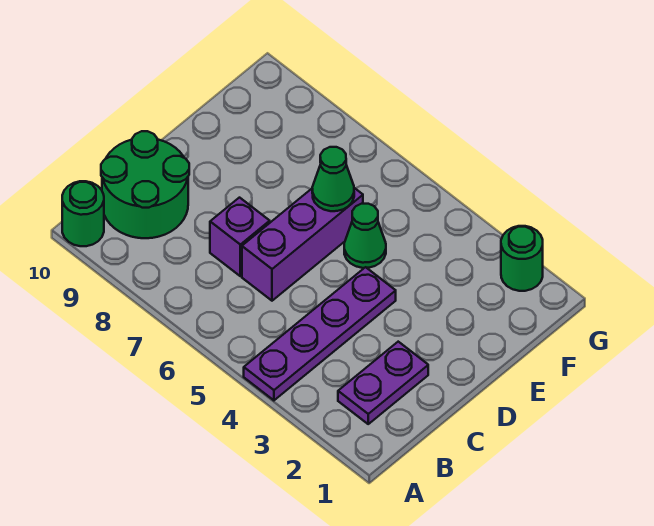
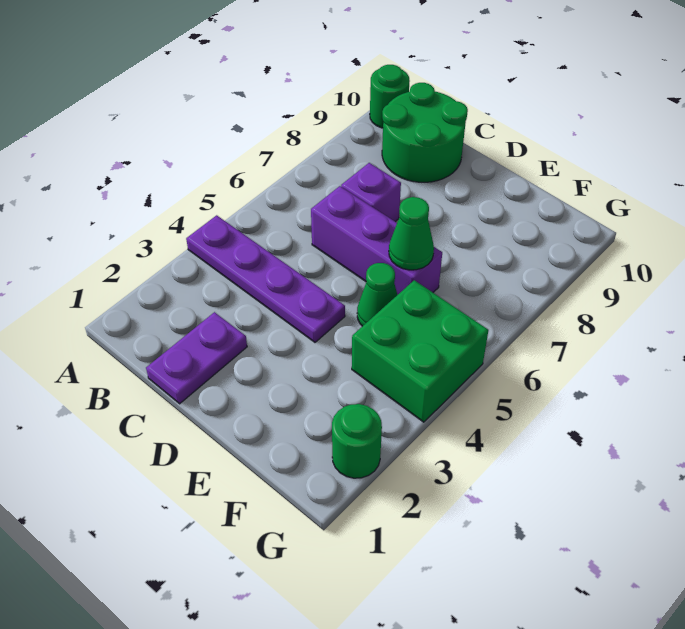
purple 1x2 plate [338,342,428,424] -> purple 1x2 plate turned to [146,312,247,404]
none -> green 2x2 brick [352,280,488,422]

